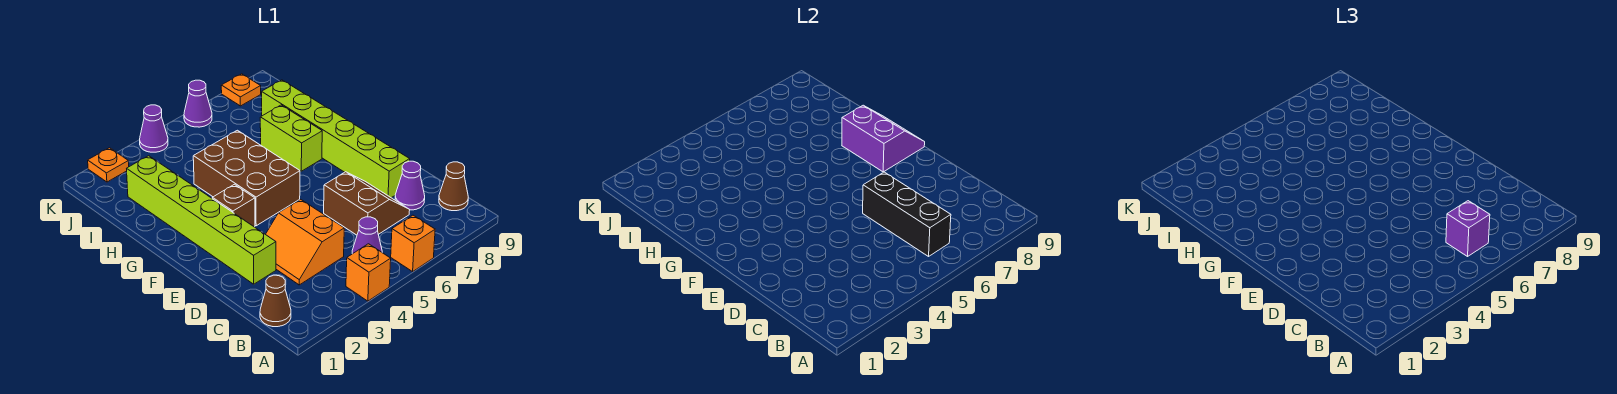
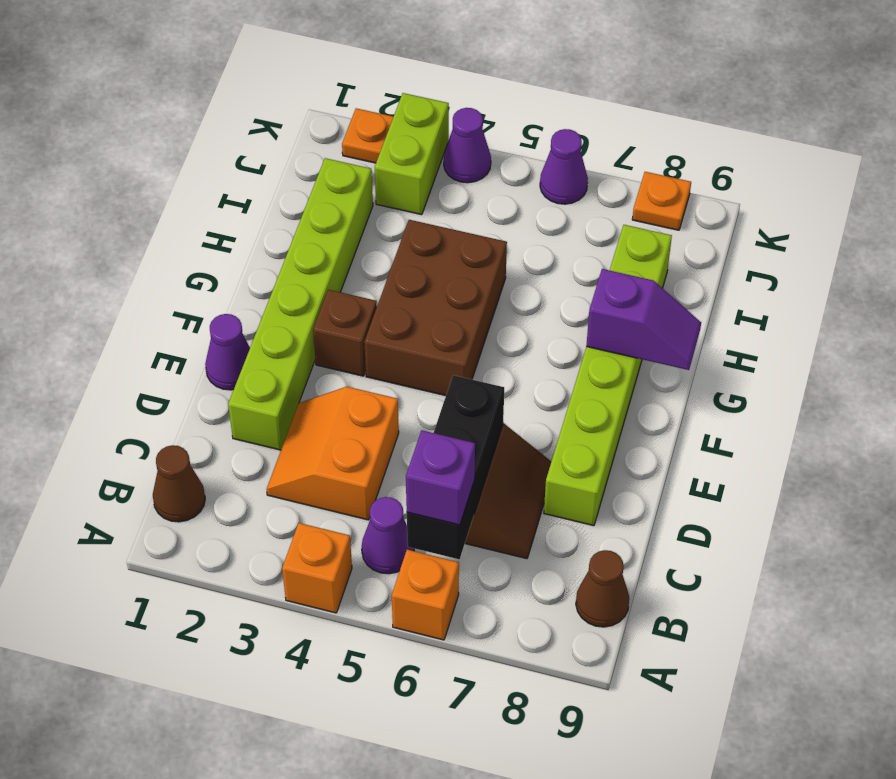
purple 1x1 cone [395,161,425,210] -> purple 1x1 cone moved to [205,314,250,390]
purple 2x2 slope [842,105,925,172] -> purple 1x2 slope [586,269,701,370]
lime 1x2 brick [260,105,322,171] -> lime 1x2 brick moved to [375,93,449,215]

